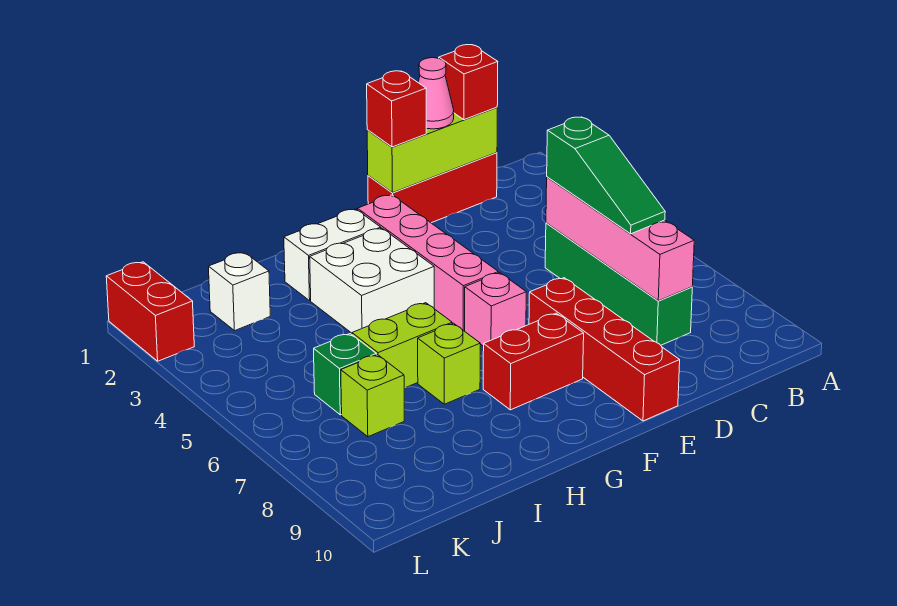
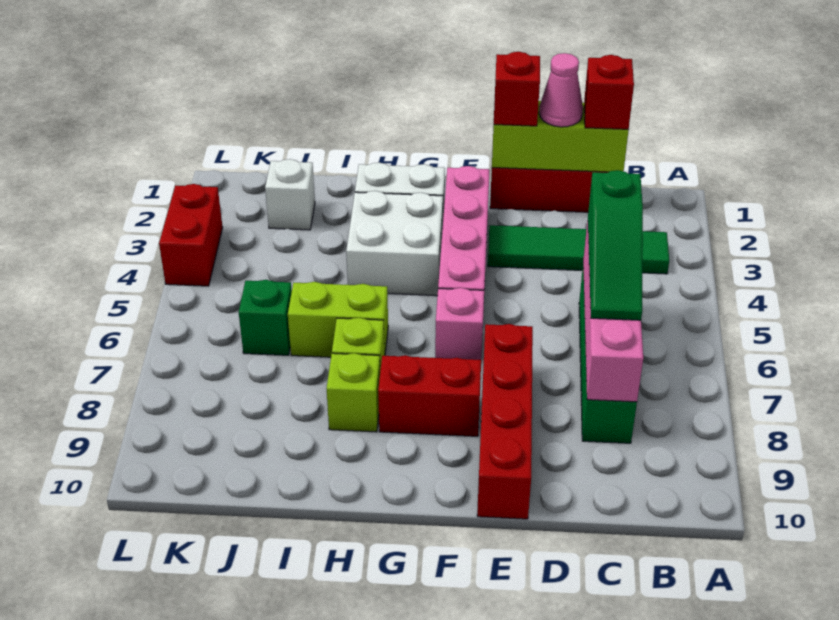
none -> green 1x4 tile [488,225,669,274]
lime 1x1 brick [341,355,404,437] -> lime 1x1 brick moved to [327,353,380,432]
red 1x2 brick [106,262,194,361] -> red 1x2 brick moved to [159,184,223,286]

